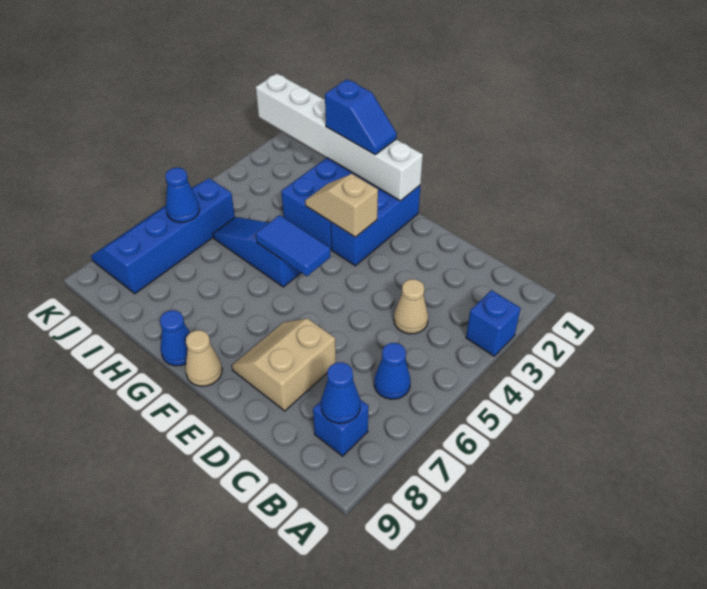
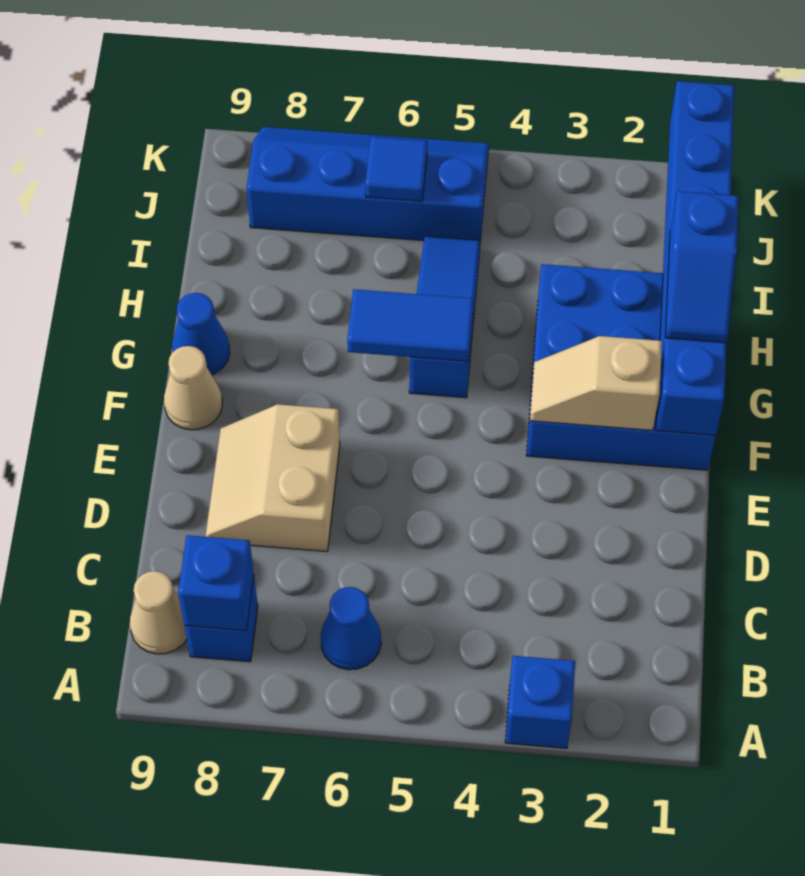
blue 1x1 cone [321,362,360,423] -> blue 1x1 brick [178,535,254,631]
tan 1x1 cone [394,279,428,334] -> tan 1x1 cone moved to [130,571,187,654]
tan 2x2 slope [232,318,336,411] -> tan 2x2 slope turned to [205,404,340,551]
white 1x6 brick [256,73,423,201] -> blue 1x6 brick [656,81,734,435]
tan 1x2 slope [305,174,378,237] -> tan 1x2 slope turned to [530,336,662,430]
blue 1x2 tile [256,215,330,276] -> blue 1x2 tile turned to [347,289,474,361]
blue 1x1 cone [165,168,200,222] -> blue 1x1 tile [365,137,427,201]

